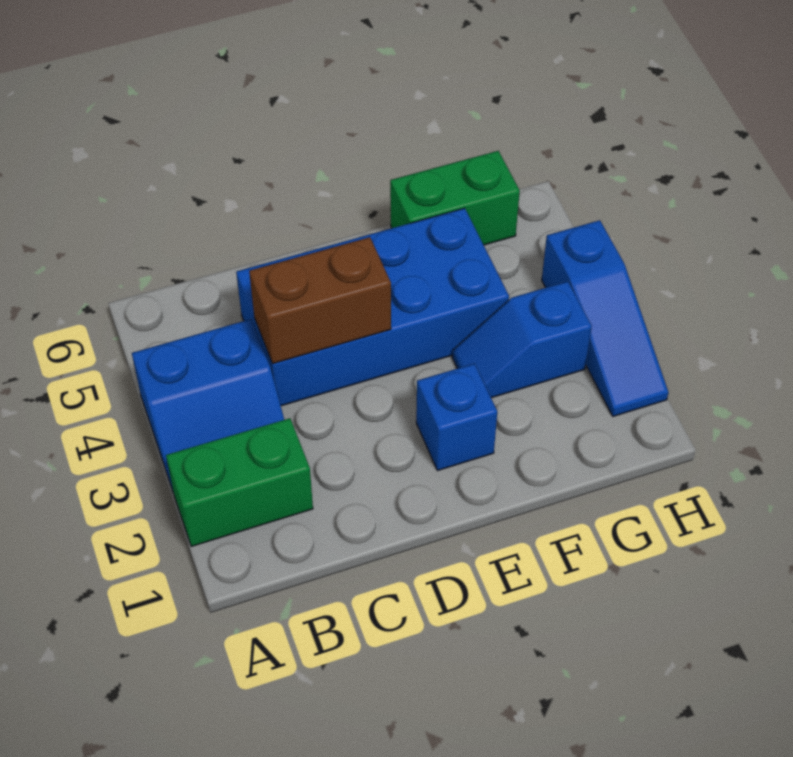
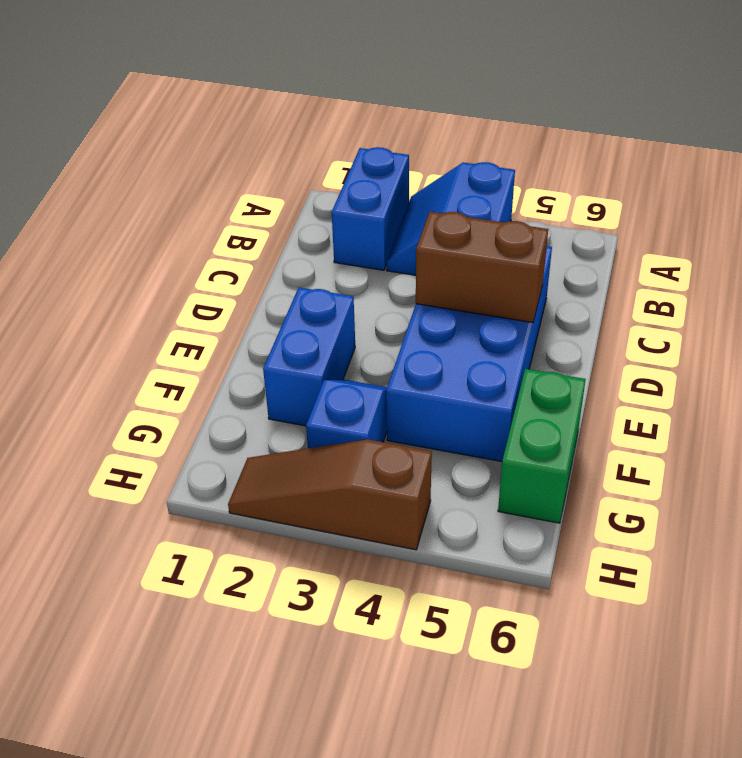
green 1x2 brick [166,418,313,547] -> blue 1x2 brick [332,147,409,270]
brown 1x2 brick [249,237,391,364] -> brown 1x2 brick turned to [416,212,548,323]
blue 1x1 brick [416,364,497,471] -> blue 1x2 brick [263,287,355,426]
blue 1x3 slope [542,220,668,416] -> brown 1x3 slope [228,439,432,550]

